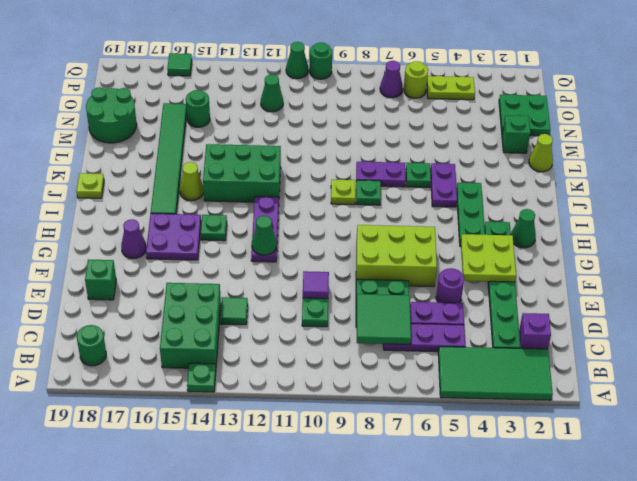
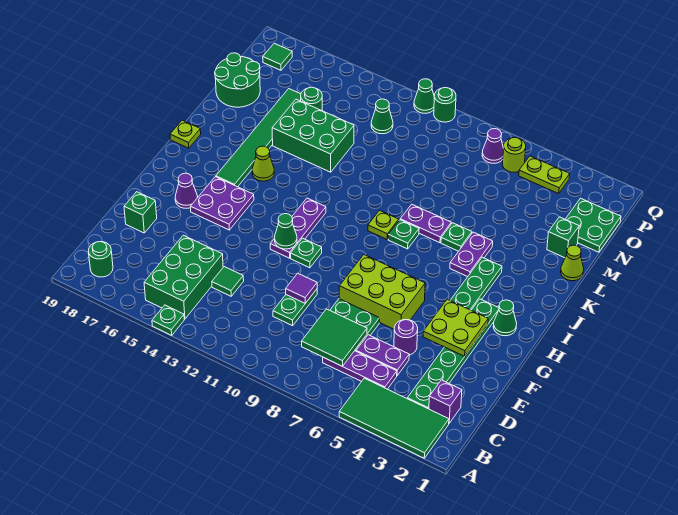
green 1x1 plate [200,215,227,241] -> green 1x1 plate moved to [291,238,322,268]
green 2x3 brick [203,144,281,202] -> green 2x3 brick moved to [272,99,354,172]
green 1x1 tile [167,53,192,76] -> green 1x1 tile moved to [263,43,292,70]

